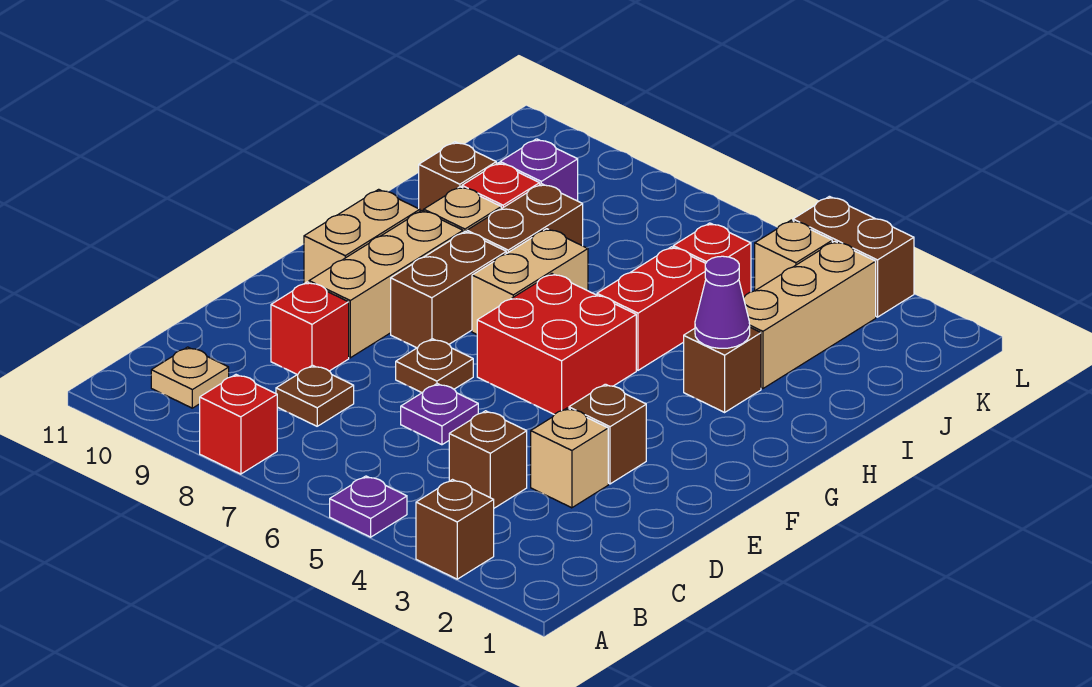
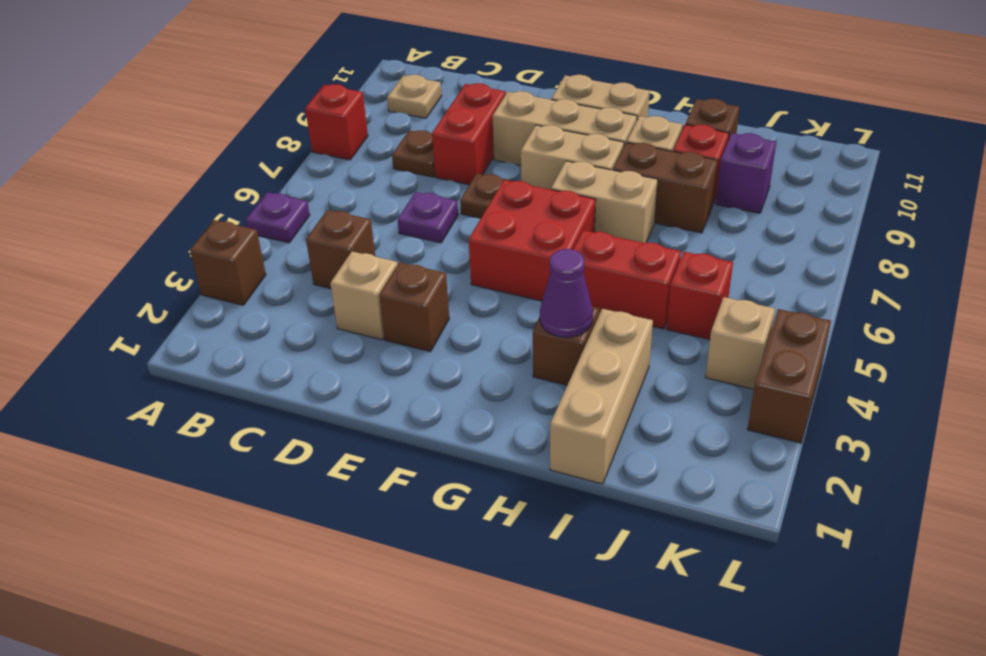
red 1x1 brick [271,282,349,375] -> red 1x2 brick [432,83,506,185]
brown 1x2 brick [391,231,506,348] -> tan 1x2 brick [521,125,624,190]
tan 1x3 brick [744,241,876,389] -> tan 1x3 brick turned to [550,309,653,484]

